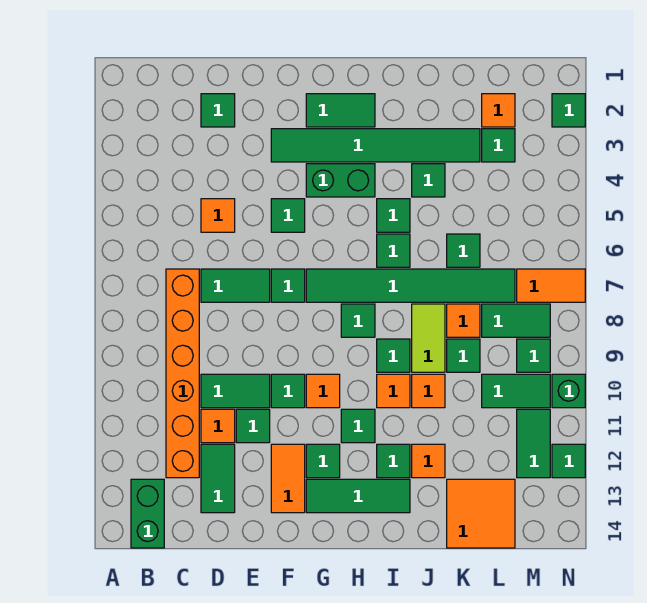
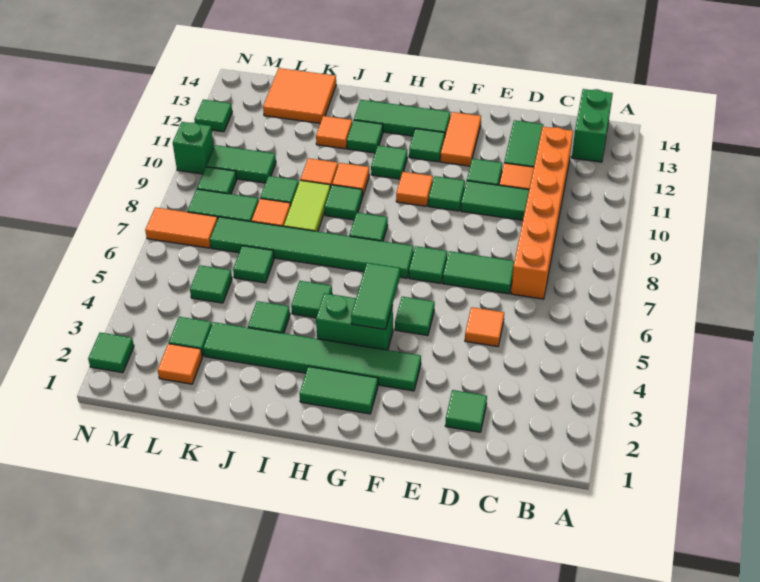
green 1x1 tile [377,234,410,267] -> green 1x1 tile moved to [190,265,232,303]
green 1x2 tile [517,409,550,478] -> green 1x2 tile moved to [351,263,400,330]

